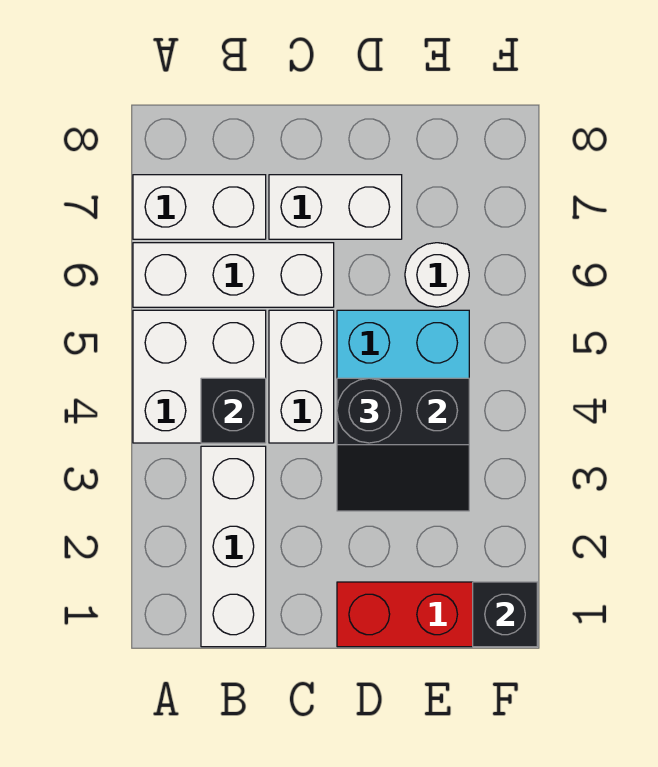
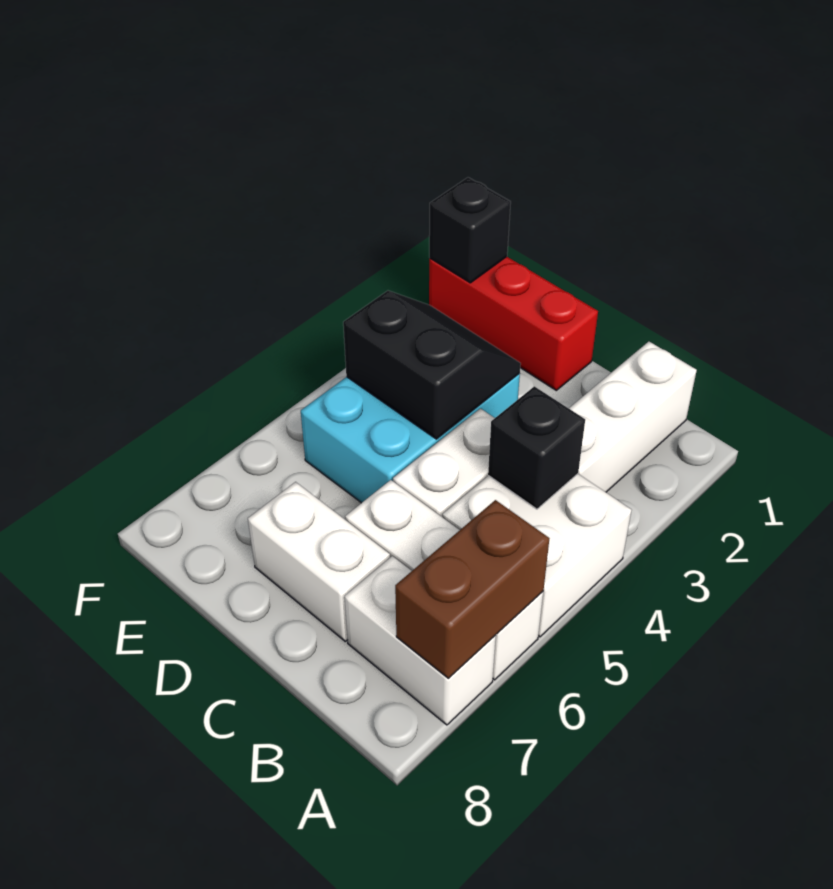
none -> brown 1x2 brick [395,500,550,678]
black 1x1 round brick [337,378,402,443] -> none
white 1x1 round brick [405,243,469,307] -> none

